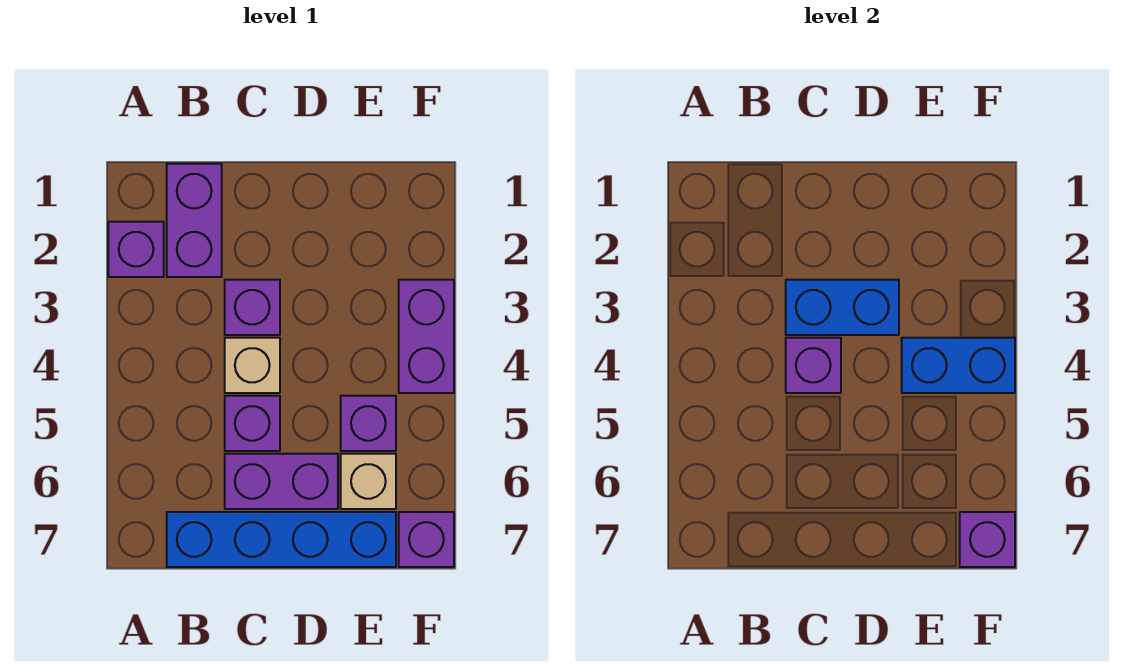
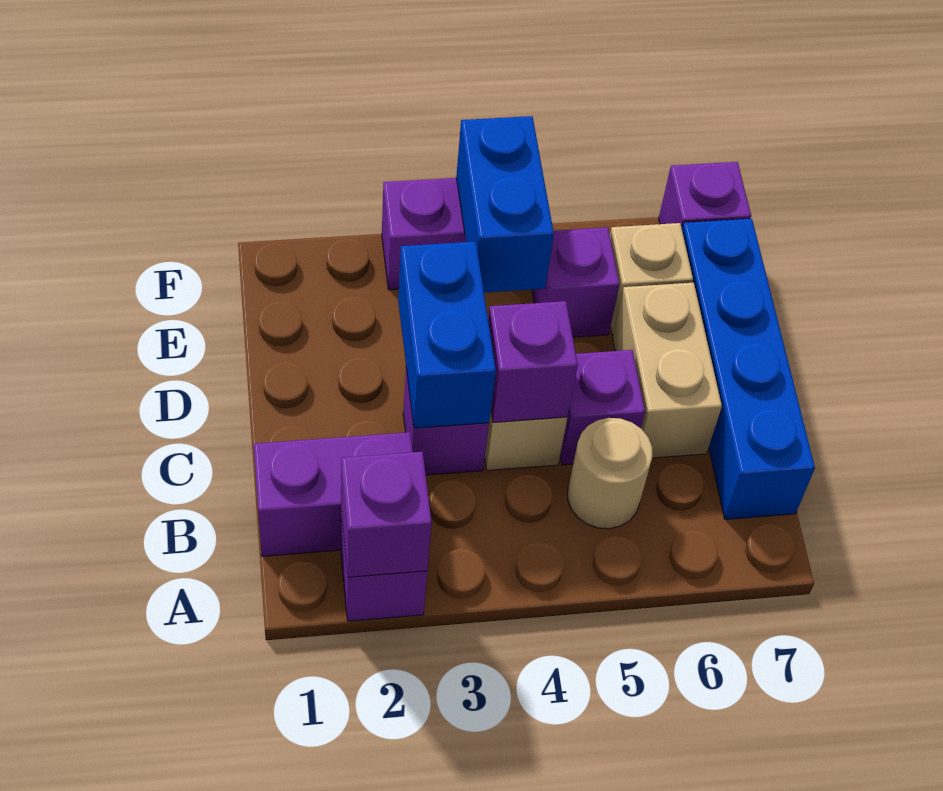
none -> tan 1x1 round brick [568,418,652,529]
purple 1x2 brick [225,454,338,509] -> tan 1x2 brick [613,283,722,458]
purple 1x1 brick [960,512,1015,567] -> purple 1x1 brick moved to [341,452,432,577]

